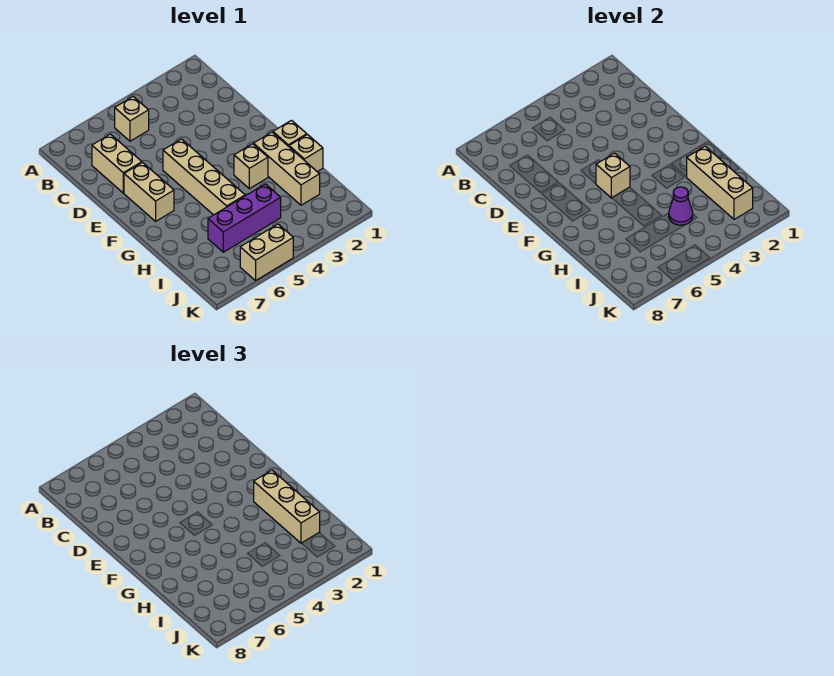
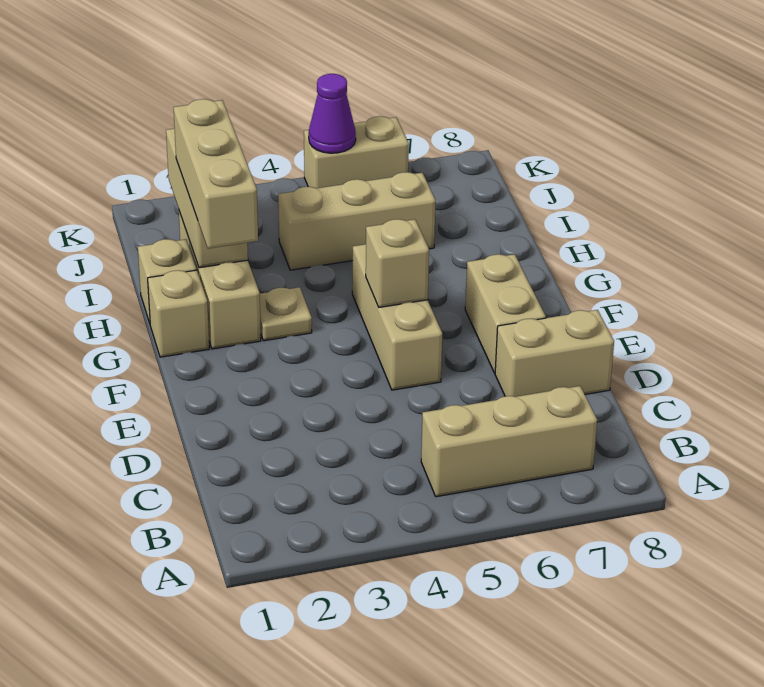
tan 1x1 brick [115,97,149,141] -> tan 1x3 brick [421,386,597,497]
tan 1x2 brick [92,134,142,193] -> tan 1x2 brick turned to [495,310,614,397]
tan 1x4 brick [163,139,245,215] -> tan 1x3 brick [352,244,442,390]
tan 1x1 brick [234,144,268,189] -> tan 1x1 plate [260,287,312,341]
purple 1x3 brick [208,184,281,252] -> tan 1x3 brick [278,172,436,270]
purple 1x1 cone [669,187,693,225] -> purple 1x1 cone moved to [309,74,356,153]

